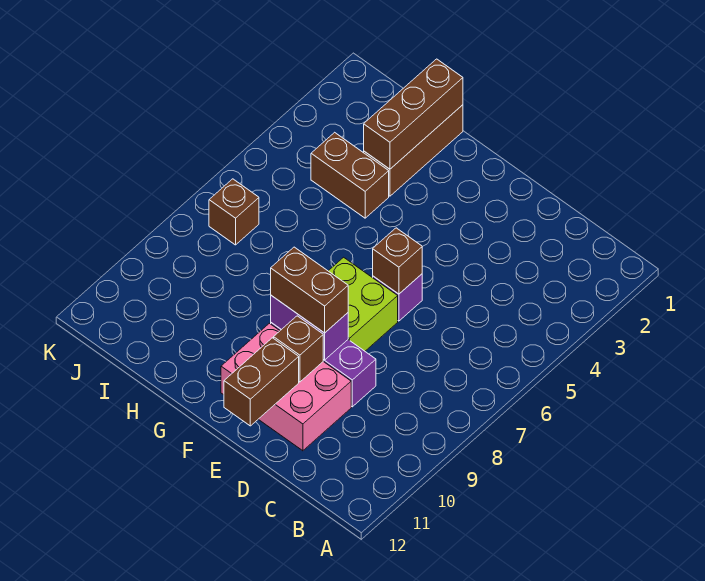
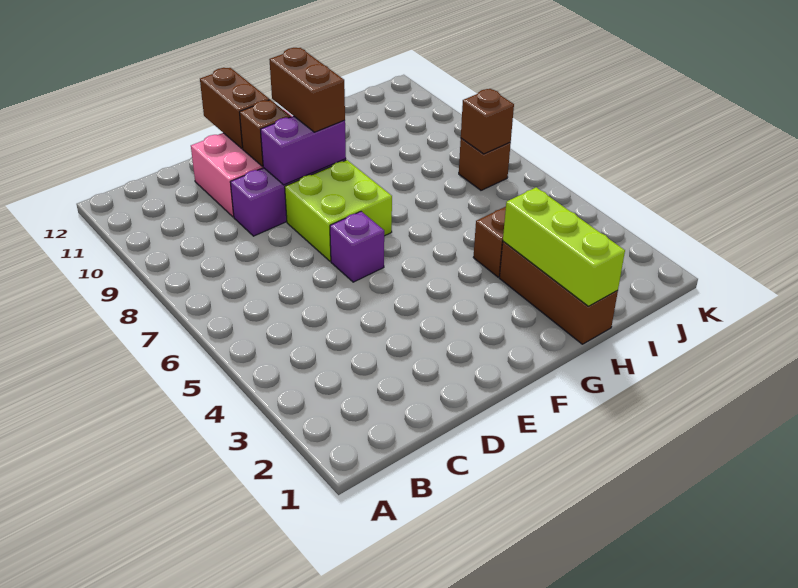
brown 1x1 brick [373,228,422,294] -> brown 1x1 brick moved to [461,89,514,154]
brown 1x2 brick [271,247,348,333] -> brown 1x2 brick turned to [269,48,345,132]
brown 1x3 brick [364,59,463,169] -> lime 1x3 brick [503,187,625,306]

